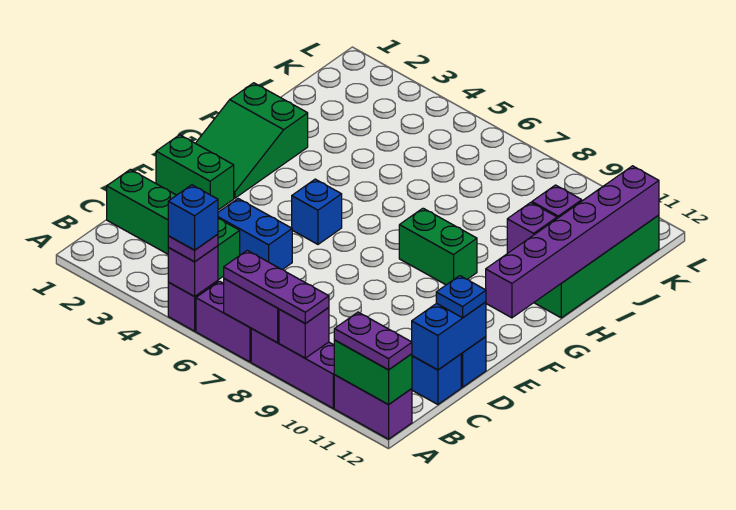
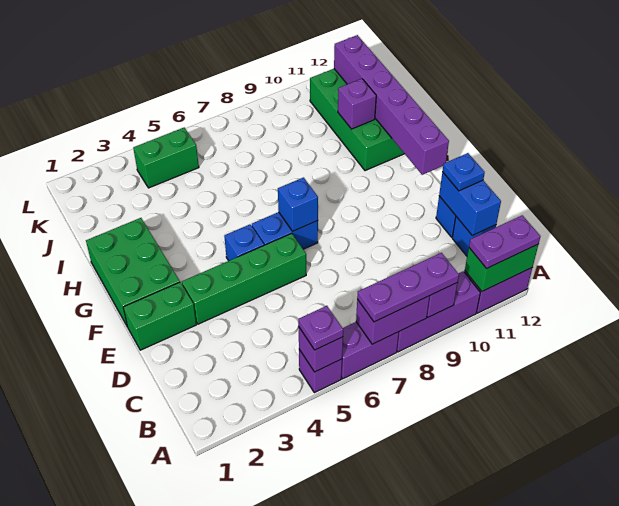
blue 1x1 brick [168,185,218,250] -> blue 1x1 brick moved to [278,178,318,231]
green 1x4 brick [107,169,240,280] -> green 1x4 brick moved to [182,233,306,324]
blue 1x2 brick [218,199,292,270] -> blue 1x2 brick moved to [252,212,318,249]
green 2x3 slope [195,83,308,198] -> green 2x3 brick [86,218,180,327]
green 1x2 brick [399,208,477,285] -> green 1x2 brick moved to [133,128,199,188]
purple 1x1 brick [507,202,557,253] -> none

